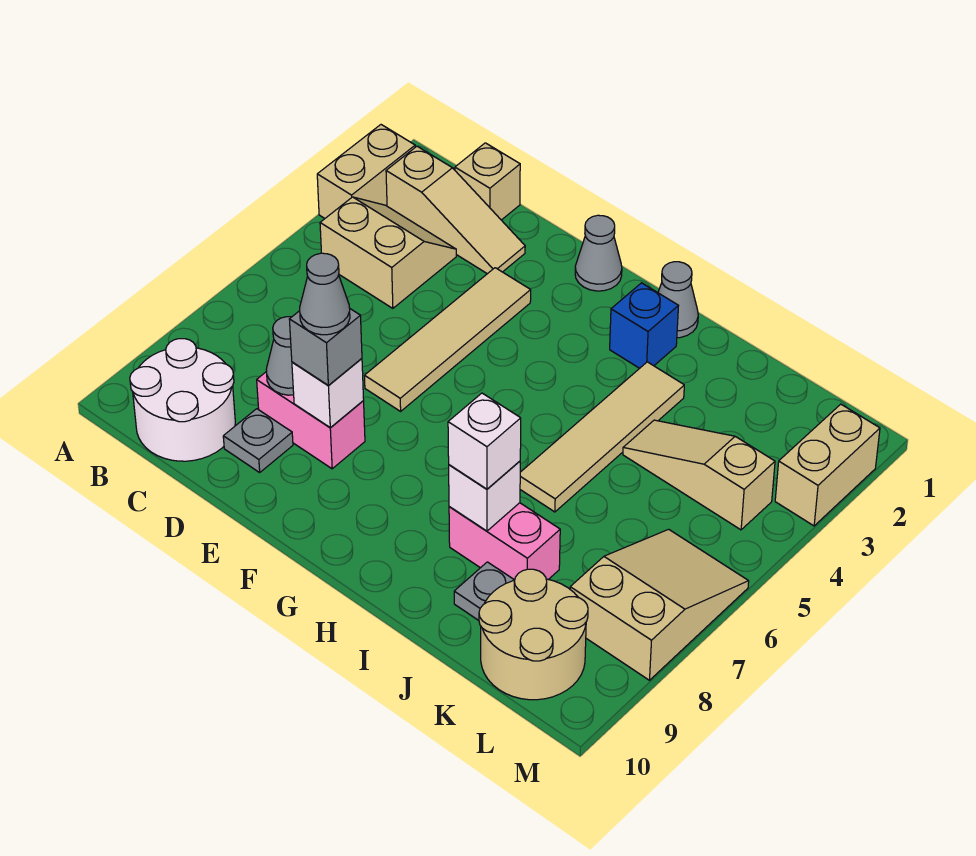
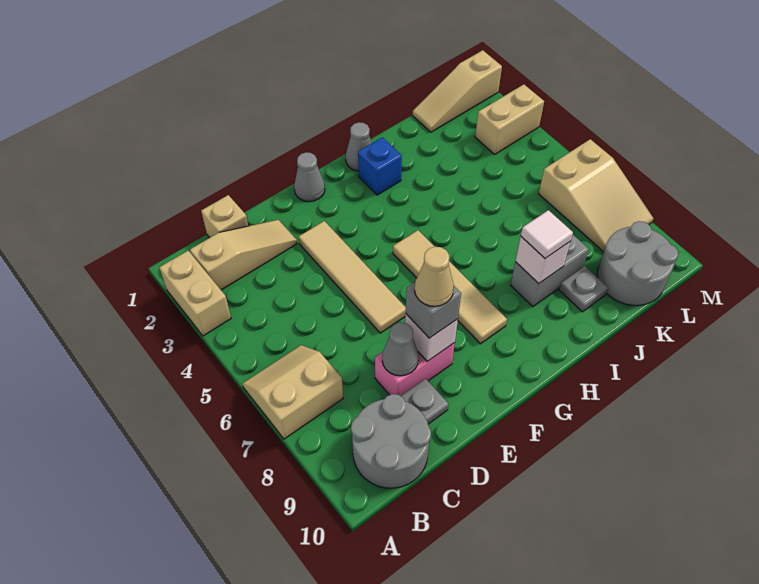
tan 2x2 slope [320,197,456,308] -> tan 2x2 slope moved to [242,345,343,439]
white 2x2 round brick [130,339,235,461] -> grey 2x2 round brick [351,394,431,488]
grey 1x1 cone [300,253,350,335] -> tan 1x1 cone [415,247,454,306]
tan 1x4 tile [520,362,684,512] -> tan 1x4 tile moved to [393,230,507,344]
pink 1x2 brick [449,503,560,580] -> grey 1x2 brick [511,235,589,307]
white 1x1 brick [448,393,521,489] -> white 1x1 tile [521,210,573,258]
tan 1x3 slope [623,420,775,530] -> tan 1x3 slope moved to [413,50,502,132]
tan 2x2 round brick [479,569,588,700] -> grey 2x2 round brick [598,221,678,306]
tan 2x3 slope [570,529,749,680] -> tan 2x3 slope turned to [539,139,653,252]
tan 1x2 brick [775,404,880,526] -> tan 1x2 brick turned to [475,84,544,154]

